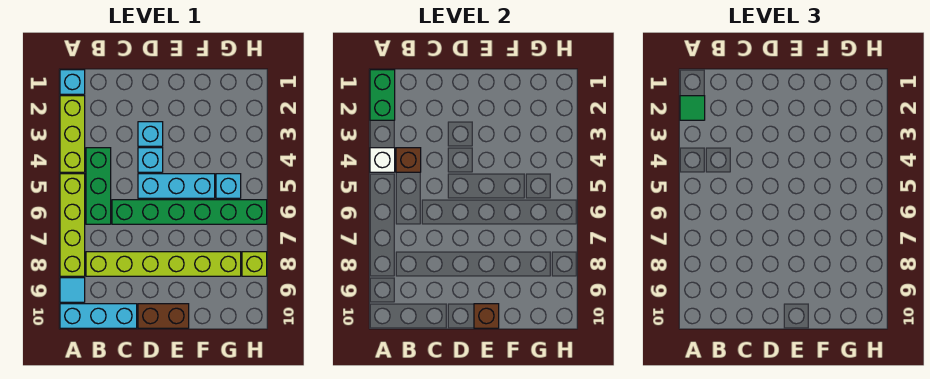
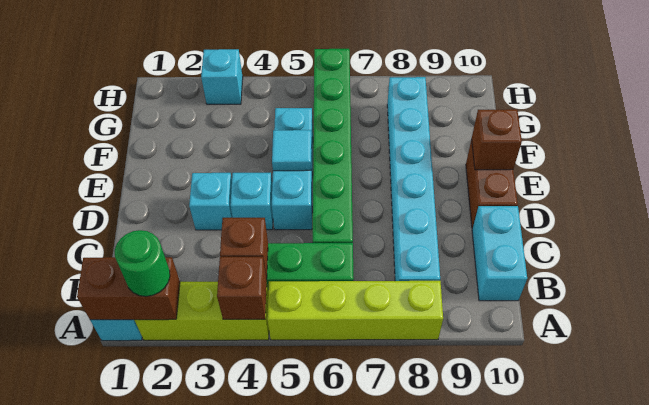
green 1x2 brick [370,70,395,120] -> brown 1x2 brick [77,257,180,320]
green 1x1 tile [680,96,705,120] -> green 1x1 round brick [115,230,170,296]
white 1x1 brick [370,148,395,172] -> brown 1x1 brick [217,257,267,319]
cyan 1x1 tile [60,278,85,302] -> cyan 1x1 tile moved to [272,130,312,171]
cyan 1x3 brick [60,304,137,328] -> cyan 1x2 brick [472,206,527,301]
lime 1x6 brick [86,252,241,276] -> cyan 1x6 brick [387,77,440,281]
cyan 1x1 brick [216,174,241,198] -> cyan 1x1 brick moved to [201,49,243,104]
lime 1x1 brick [242,252,267,276] -> none

